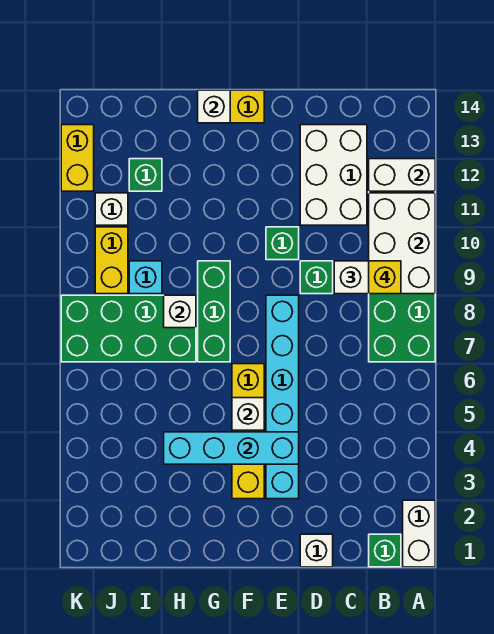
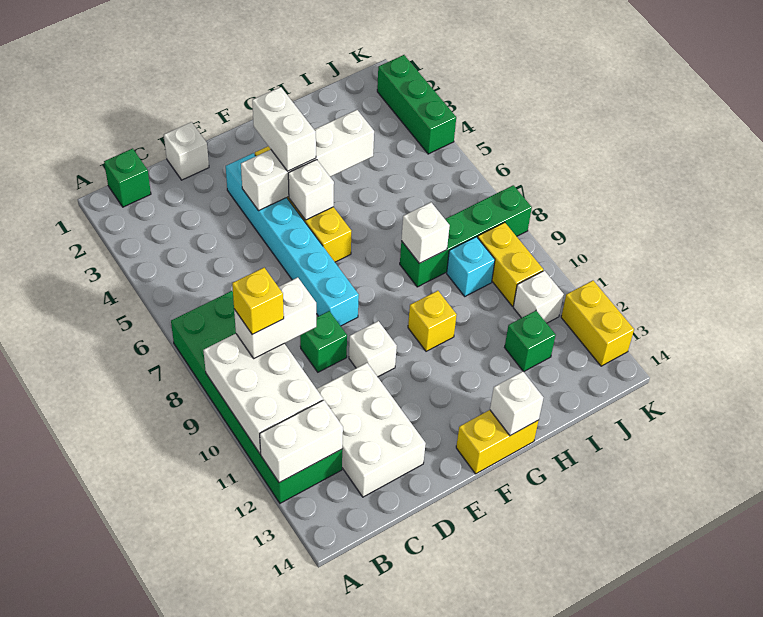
white 1x2 brick [403,500,435,567] -> white 1x2 brick moved to [252,87,316,171]
cyan 1x4 brick [164,432,299,464] -> white 1x4 brick [241,110,374,211]
green 1x1 brick [266,227,299,260] -> white 1x1 brick [349,321,397,377]
green 1x3 brick [198,261,230,362] -> green 1x3 brick moved to [377,55,456,154]
none -> yellow 1x1 brick [408,291,456,351]
green 2x4 brick [61,295,196,362] -> green 1x4 brick [400,185,532,287]

